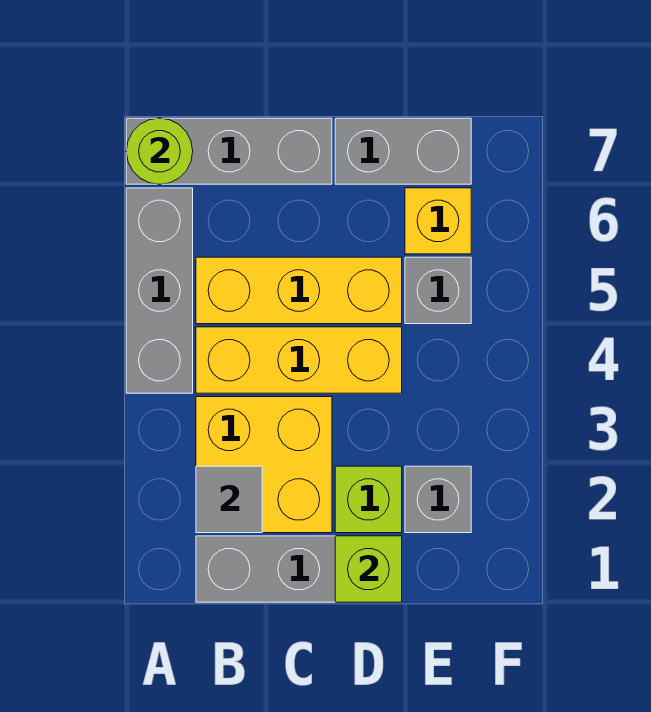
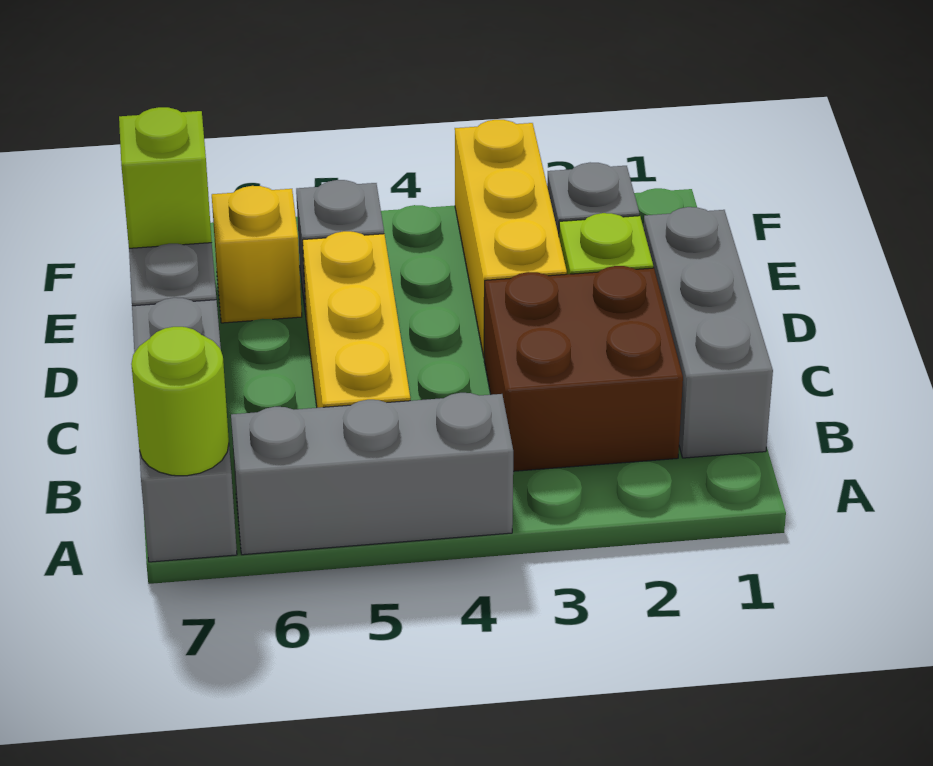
yellow 2x2 brick [196,397,332,533] -> brown 2x2 brick [484,266,683,471]
grey 1x1 tile [196,466,262,533] -> none
yellow 1x3 brick [196,327,402,393] -> yellow 1x3 brick moved to [455,120,567,357]
lime 1x1 brick [335,536,402,602] -> lime 1x1 brick moved to [119,107,212,248]

